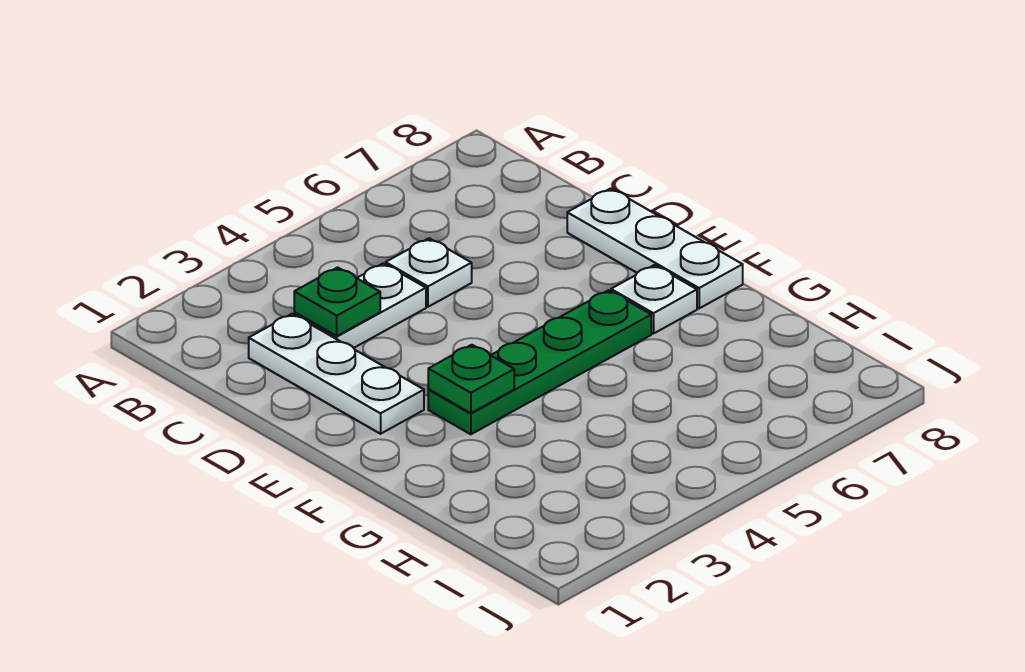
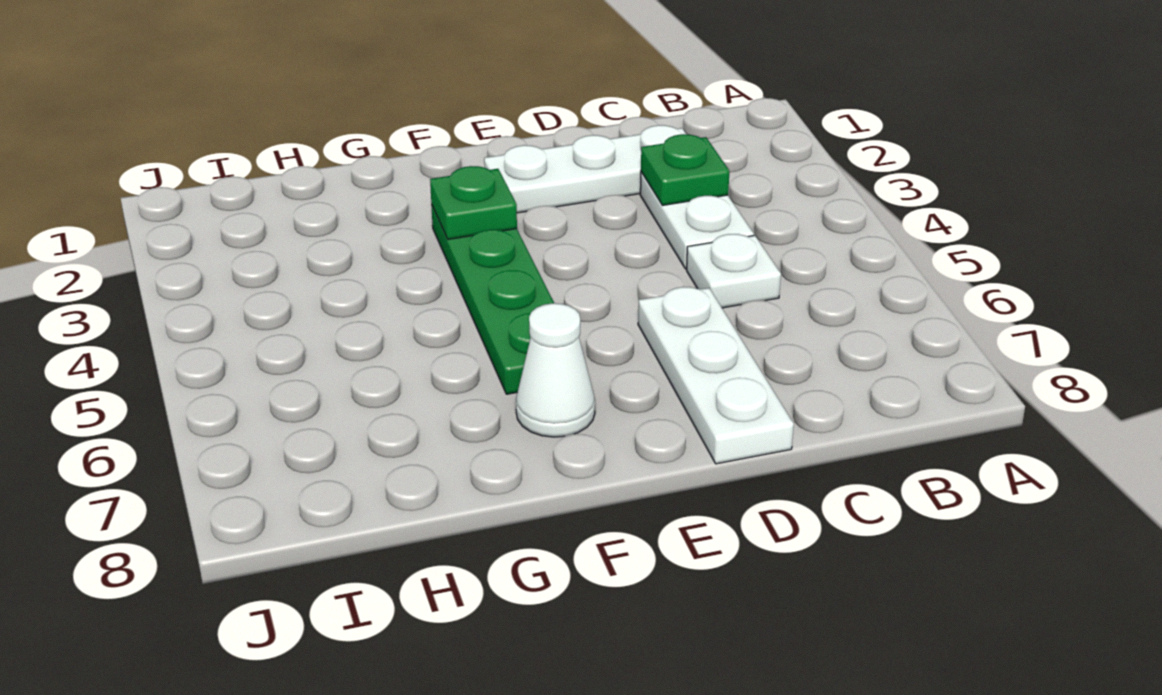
white 1x3 plate [567,188,743,308] -> white 1x3 plate turned to [638,287,794,464]
white 1x1 plate [611,265,697,334] -> white 1x1 cone [516,303,595,437]

